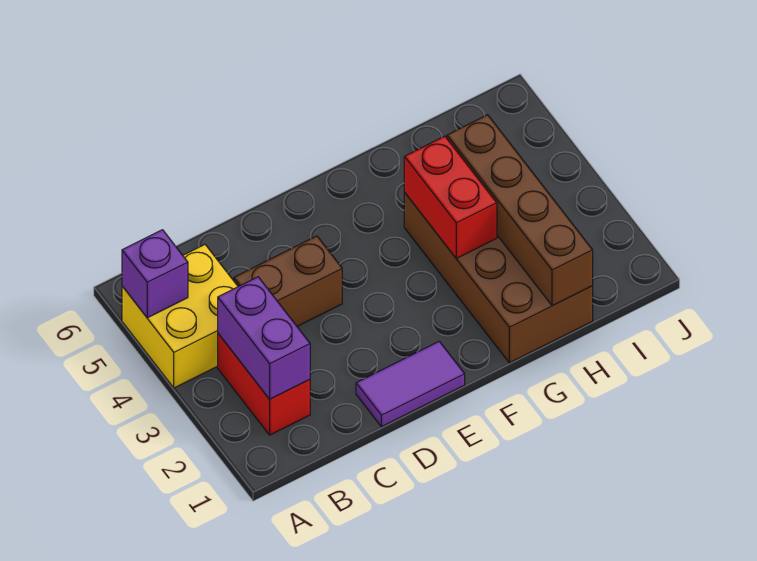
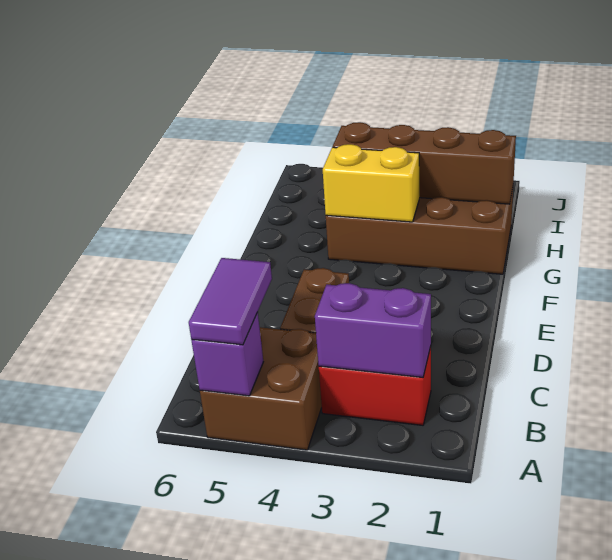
yellow 2x2 brick [122,245,238,388] -> brown 2x2 brick [200,327,322,450]
purple 1x2 tile [356,341,465,427] -> purple 1x2 tile moved to [189,258,272,345]
red 1x2 brick [404,136,497,258] -> yellow 1x2 brick [323,144,419,222]

